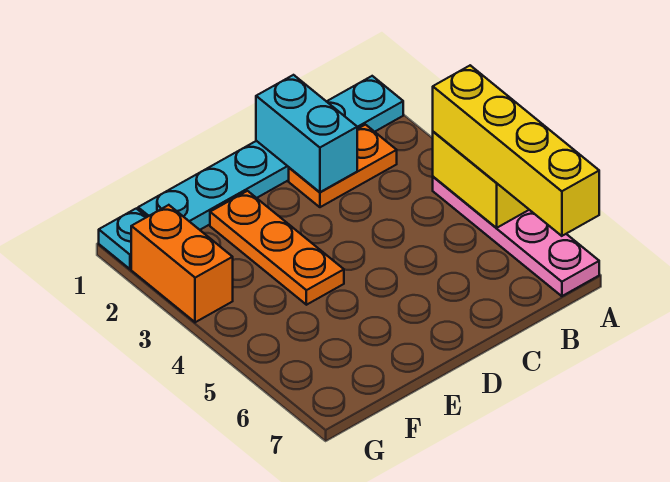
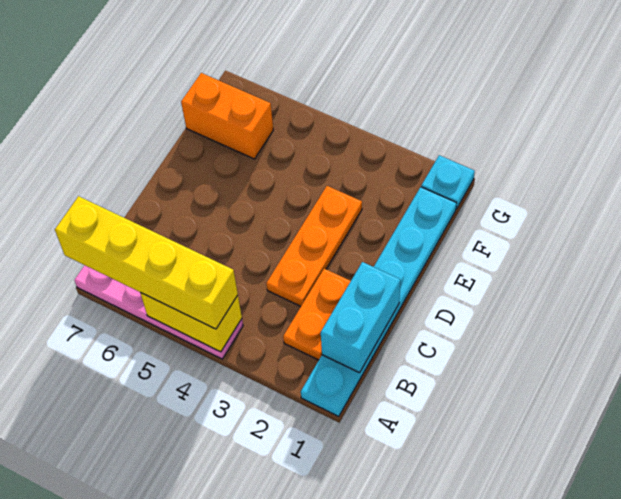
cyan 1x2 brick [256,75,357,192] -> cyan 1x2 brick turned to [321,262,400,373]
orange 1x3 plate [210,191,344,305] -> orange 1x3 plate turned to [266,186,362,306]
orange 1x2 brick [131,205,233,322] -> orange 1x2 brick moved to [181,73,273,159]

